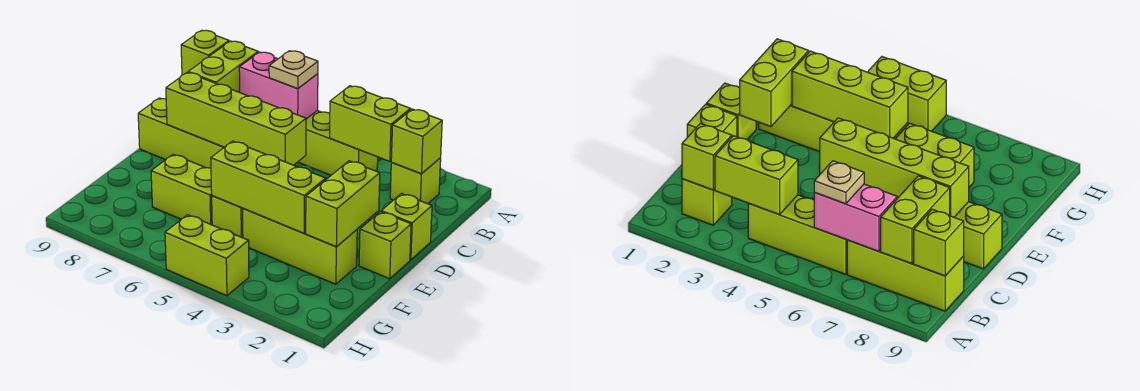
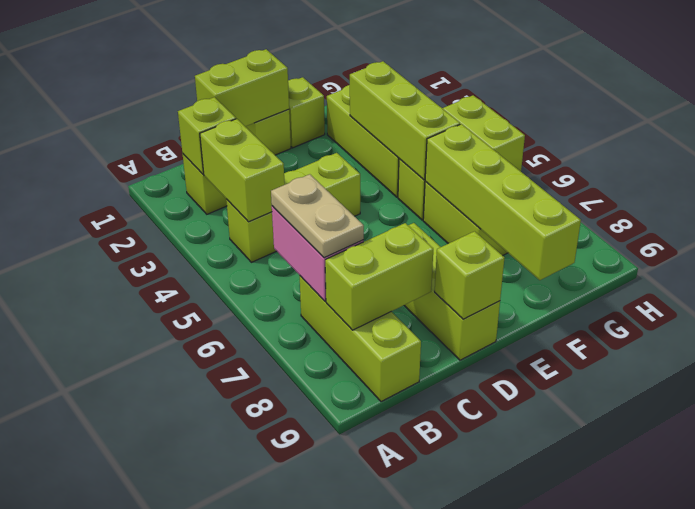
lime 1x3 brick [298,111,378,175] -> lime 1x3 brick turned to [226,153,360,262]
tan 1x1 plate [269,51,318,89] -> tan 1x2 plate [271,174,364,258]
lime 1x1 brick [181,30,229,75] -> lime 1x1 brick moved to [435,231,504,319]
lime 1x4 brick [166,72,306,165] -> lime 1x4 brick moved to [425,124,581,280]
lime 1x2 brick [306,161,380,247] -> lime 1x2 brick moved to [195,49,289,126]

